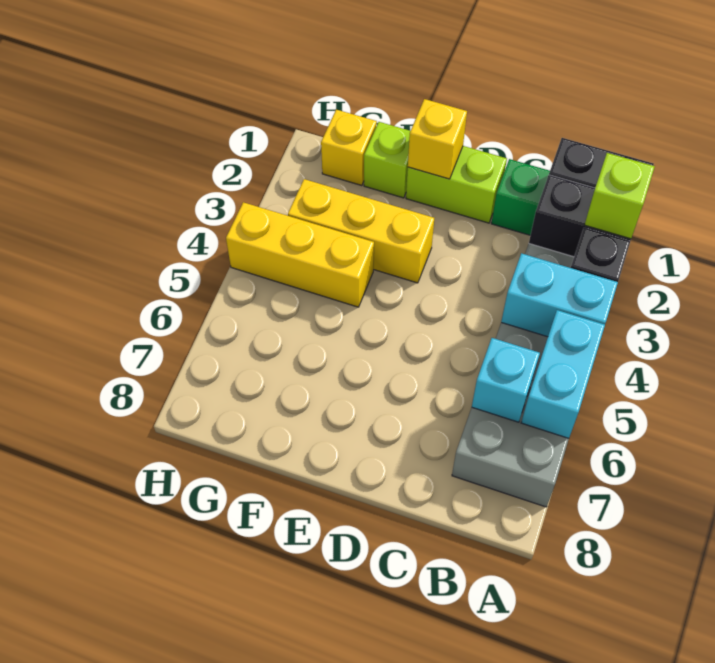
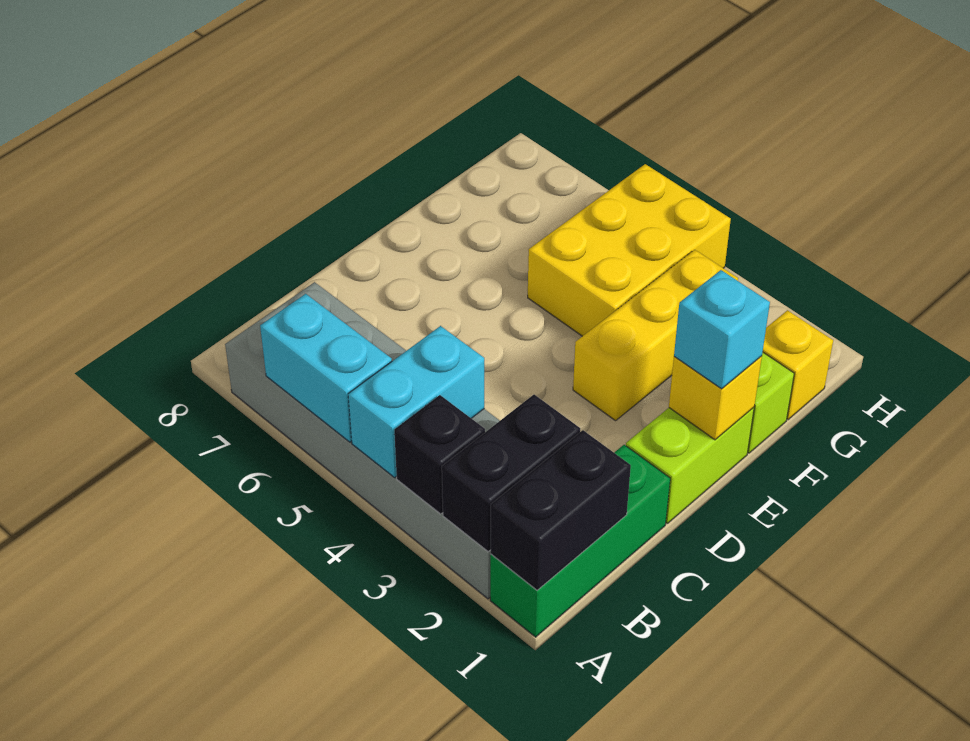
lime 1x1 brick [585,153,655,239] -> none
cyan 1x1 brick [472,338,540,422] -> cyan 1x1 brick moved to [674,270,770,389]
yellow 1x3 brick [226,202,374,307] -> yellow 2x3 brick [528,164,731,336]

